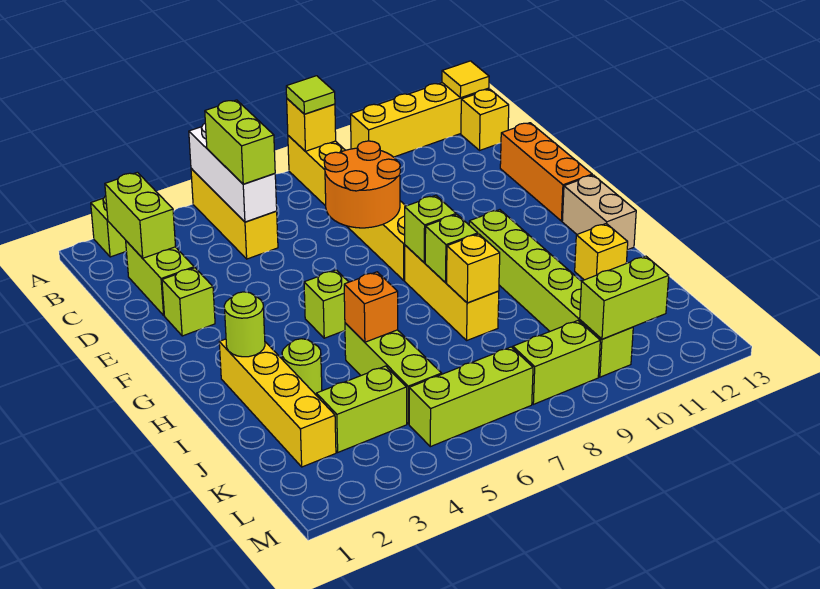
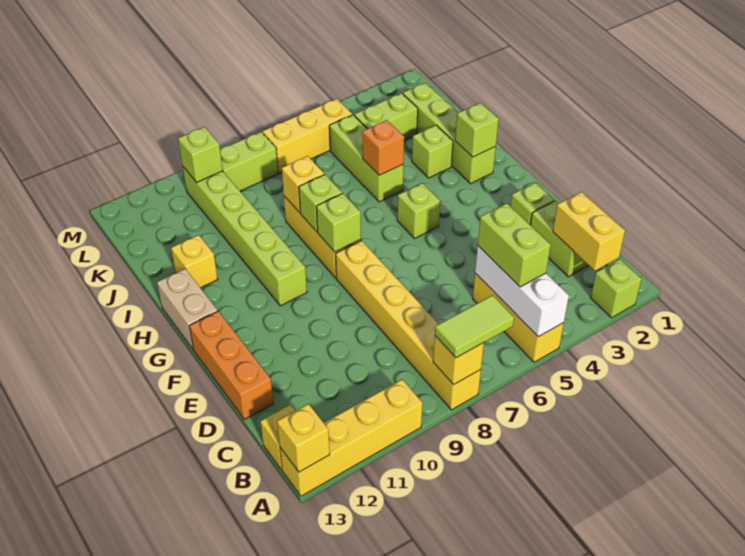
lime 1x1 tile [286,76,335,114] -> lime 1x2 tile [435,295,514,358]
yellow 1x1 tile [442,61,489,98] -> yellow 1x1 brick [277,404,330,472]
lime 1x2 brick [105,172,176,258] -> yellow 1x2 brick [553,192,625,271]
orange 2x2 round brick [324,141,400,228] -> none
yellow 1x4 brick [219,339,336,467] -> lime 1x4 brick [403,83,496,184]
lime 1x1 round brick [224,292,265,357] -> lime 1x1 brick [455,103,499,157]
lime 1x1 round brick [282,339,322,396] -> lime 1x1 brick [412,125,453,178]
lime 1x3 brick [409,347,533,447] -> yellow 1x3 brick [262,99,352,173]
lime 1x2 brick [580,256,669,339] -> lime 1x1 brick [178,127,223,182]

